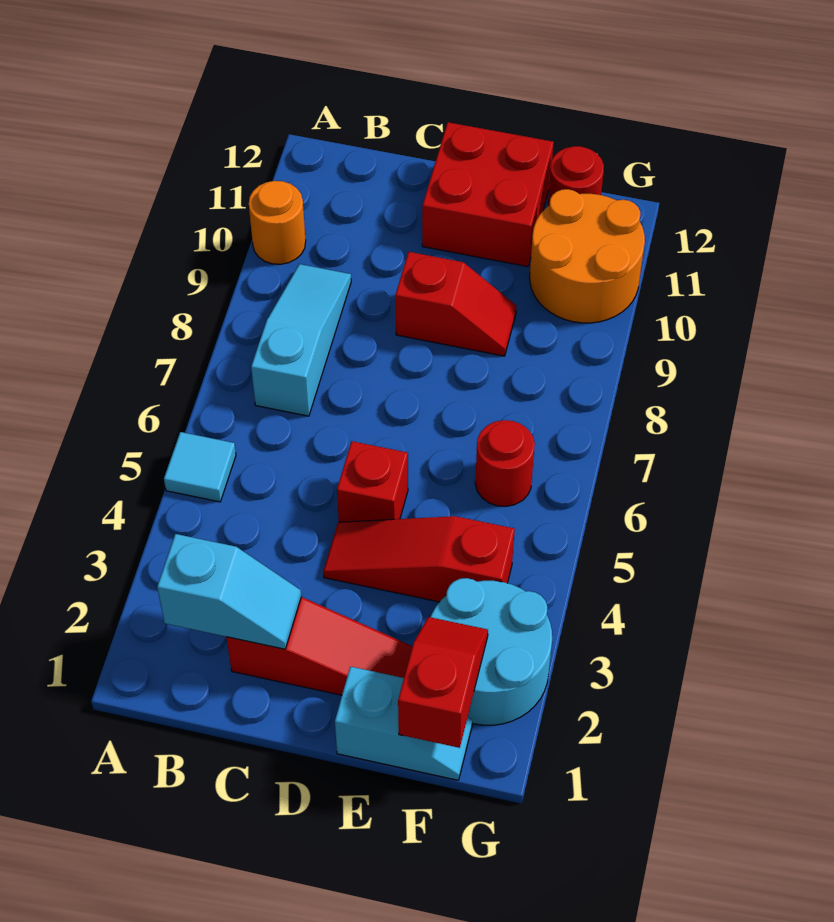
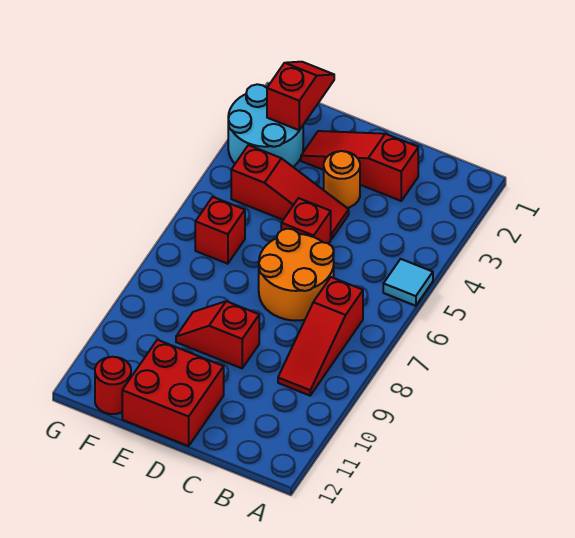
orange 1x1 round brick [249,181,306,264] -> orange 1x1 round brick moved to [324,151,360,208]
cyan 1x2 slope [157,534,301,649] -> none
cyan 1x3 slope [251,264,351,416] -> red 1x3 slope [278,277,363,396]
cyan 1x2 slope [335,667,472,780] -> none
red 1x2 slope [398,617,488,748] -> red 1x2 slope turned to [267,62,334,130]
red 1x1 round brick [475,420,535,506] -> red 1x1 brick [195,197,245,264]
orange 2x2 round brick [530,189,645,323] -> orange 2x2 round brick moved to [259,229,334,321]

